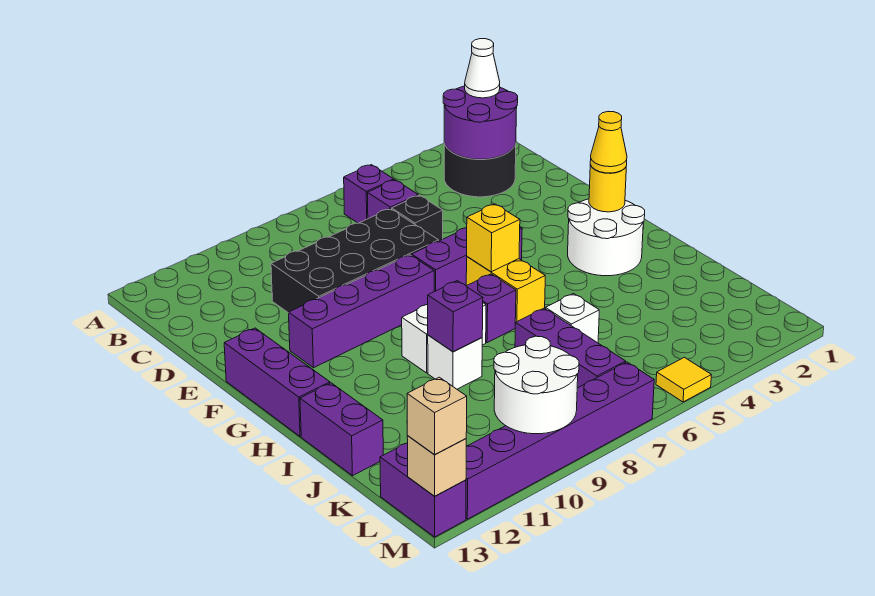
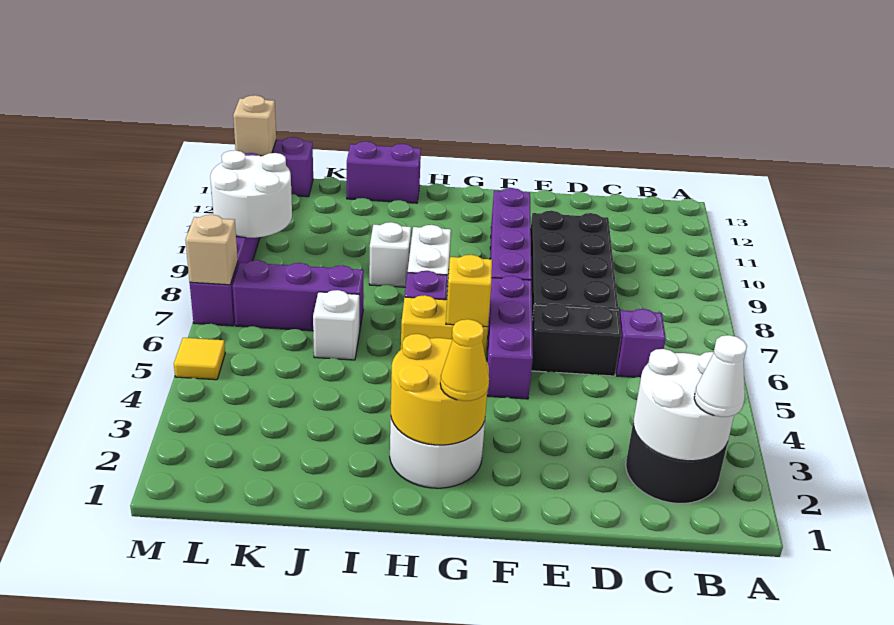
purple 2x2 round brick [443,86,518,159] -> white 2x2 round brick [633,349,734,461]
purple 1x1 brick [344,165,394,223] -> none
black 1x1 brick [392,195,443,241] -> black 1x2 brick [531,303,621,376]
purple 1x3 brick [224,328,330,437] -> none
yellow 1x1 round brick [589,165,626,212] -> yellow 2x2 round brick [391,334,489,445]
purple 1x1 brick [428,281,483,352] -> none
tan 1x1 brick [407,377,467,454] -> tan 1x1 brick moved to [185,215,238,285]

